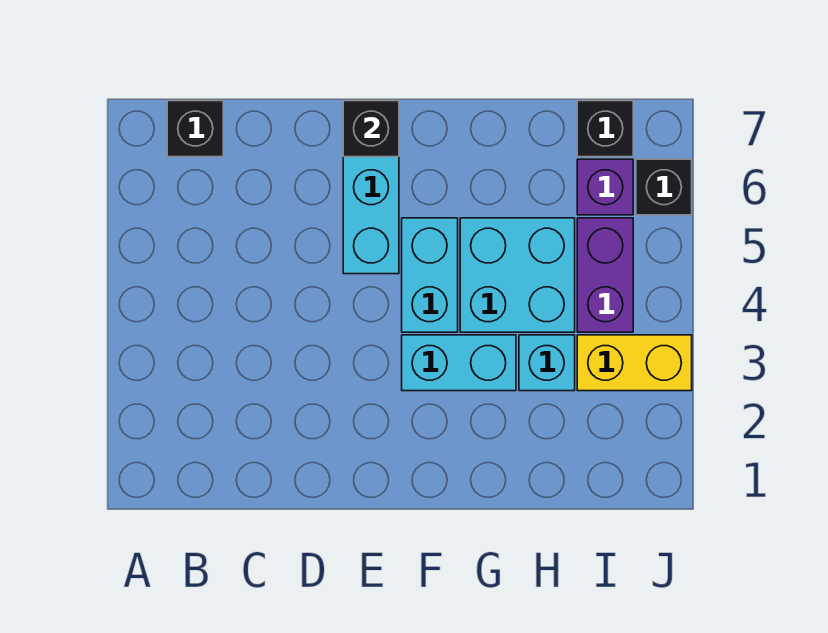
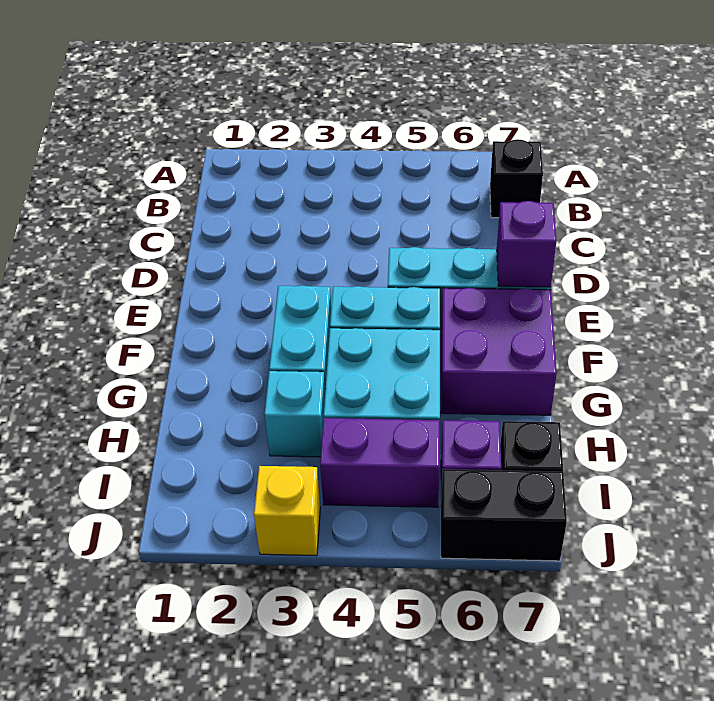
black 1x1 brick [343,101,399,157] -> purple 1x1 brick [497,201,557,287]
none -> purple 2x2 brick [441,288,557,415]
yellow 1x2 brick [577,335,692,391] -> yellow 1x1 brick [254,466,320,556]
black 1x1 brick [636,159,692,215] -> black 1x2 brick [441,469,567,561]

